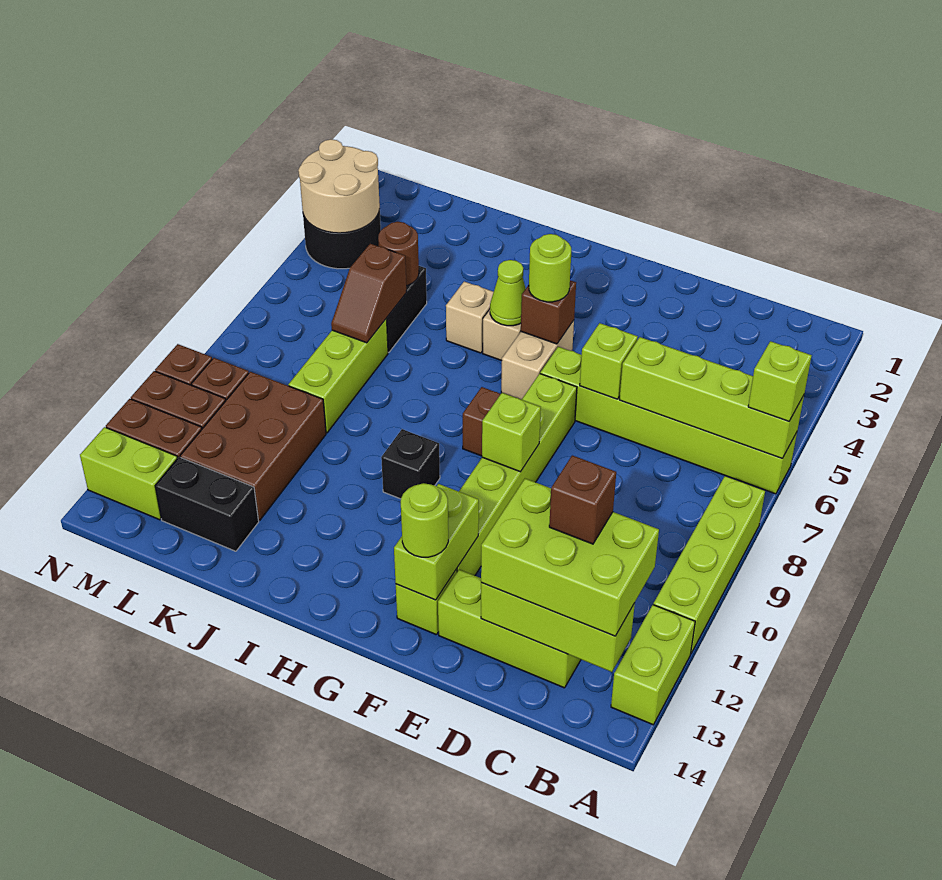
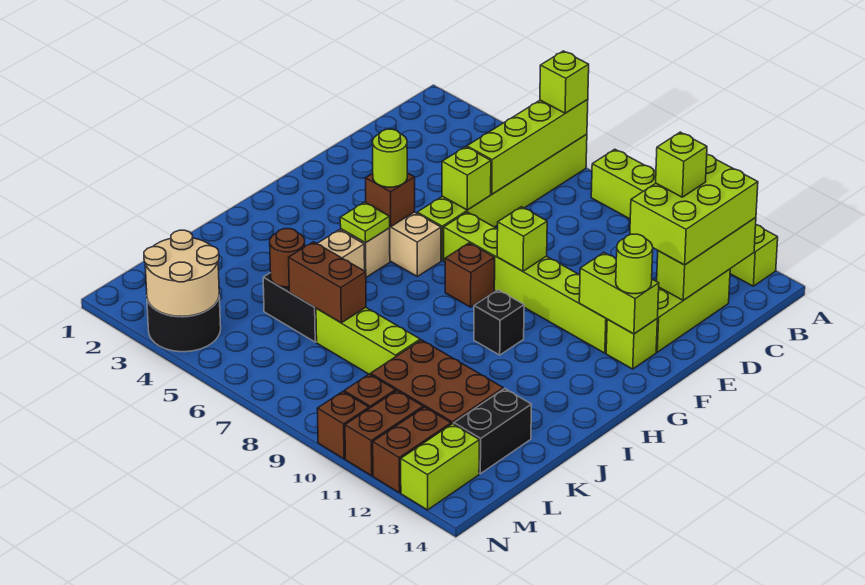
brown 1x1 brick [549,455,616,544] -> lime 1x1 brick [656,132,707,197]
lime 1x1 cone [490,260,526,326] -> lime 1x1 plate [340,202,390,243]
brown 1x2 slope [331,244,406,343] -> brown 1x2 brick [289,242,366,323]

